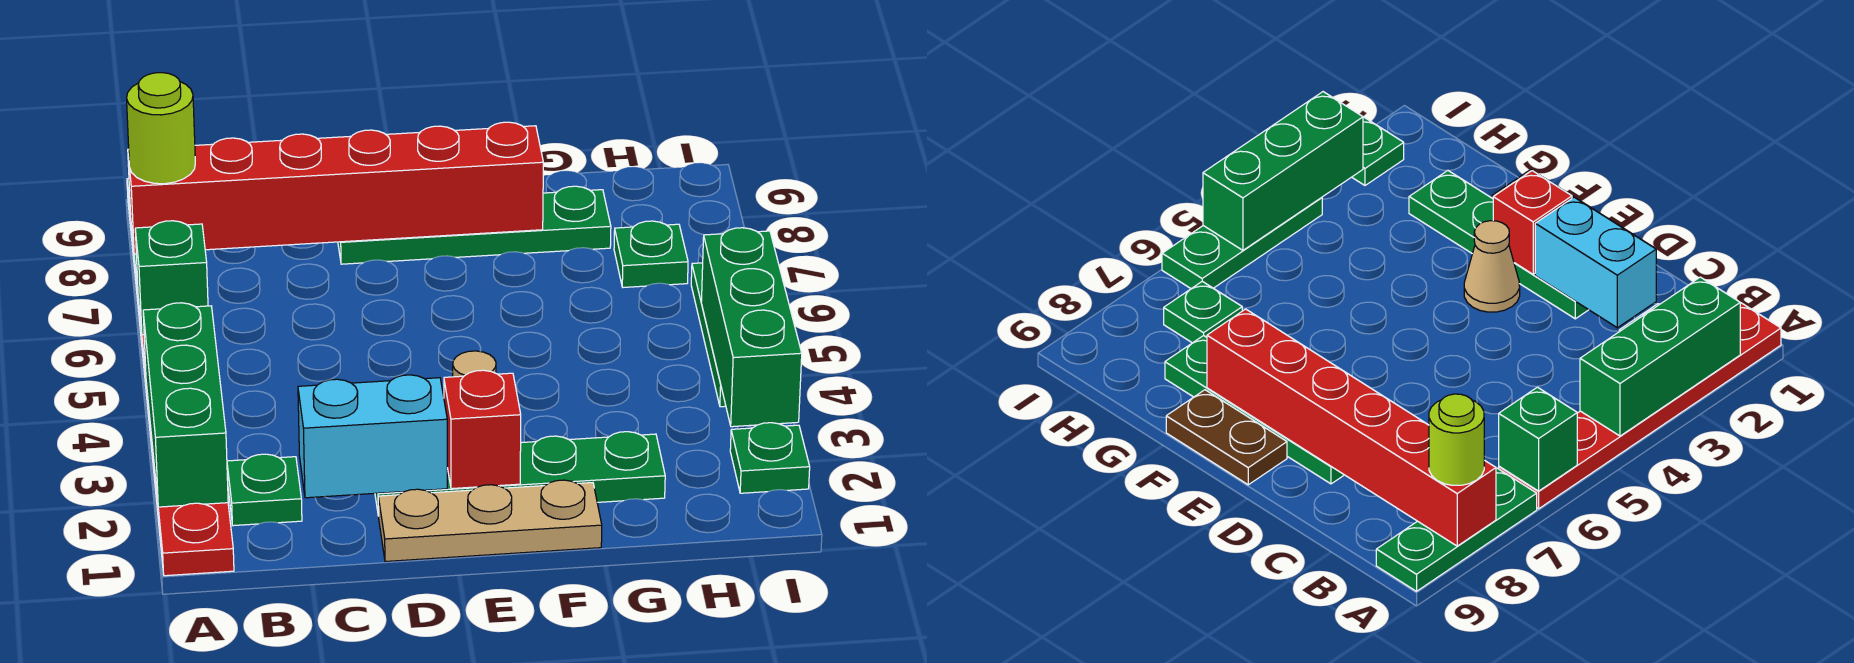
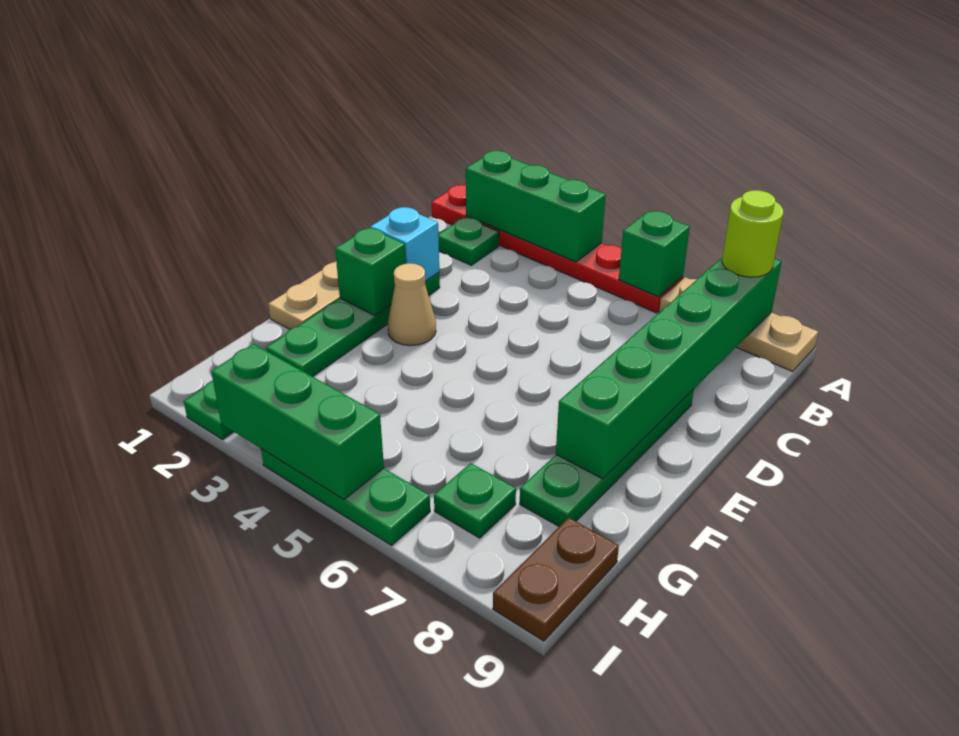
green 1x3 plate [1376,468,1537,591] -> tan 1x3 plate [659,277,818,371]
red 1x6 brick [128,122,543,254] -> green 1x6 brick [556,258,782,479]
cyan 1x2 brick [298,375,447,498] -> cyan 1x1 brick [370,207,439,281]
red 1x1 brick [444,370,521,489] -> green 1x1 brick [335,228,406,316]
brown 1x2 plate [1166,390,1287,485] -> brown 1x2 plate moved to [493,517,619,641]

